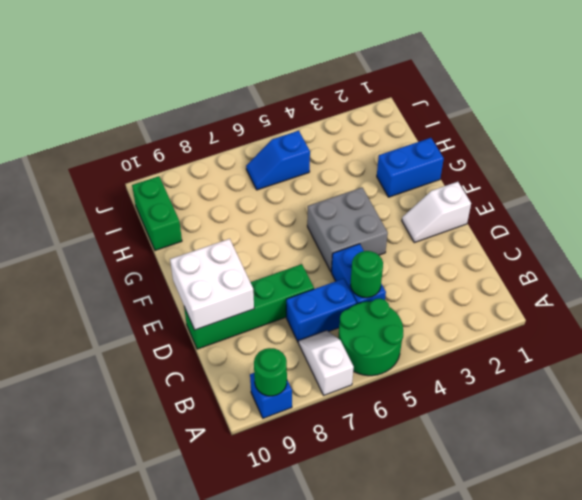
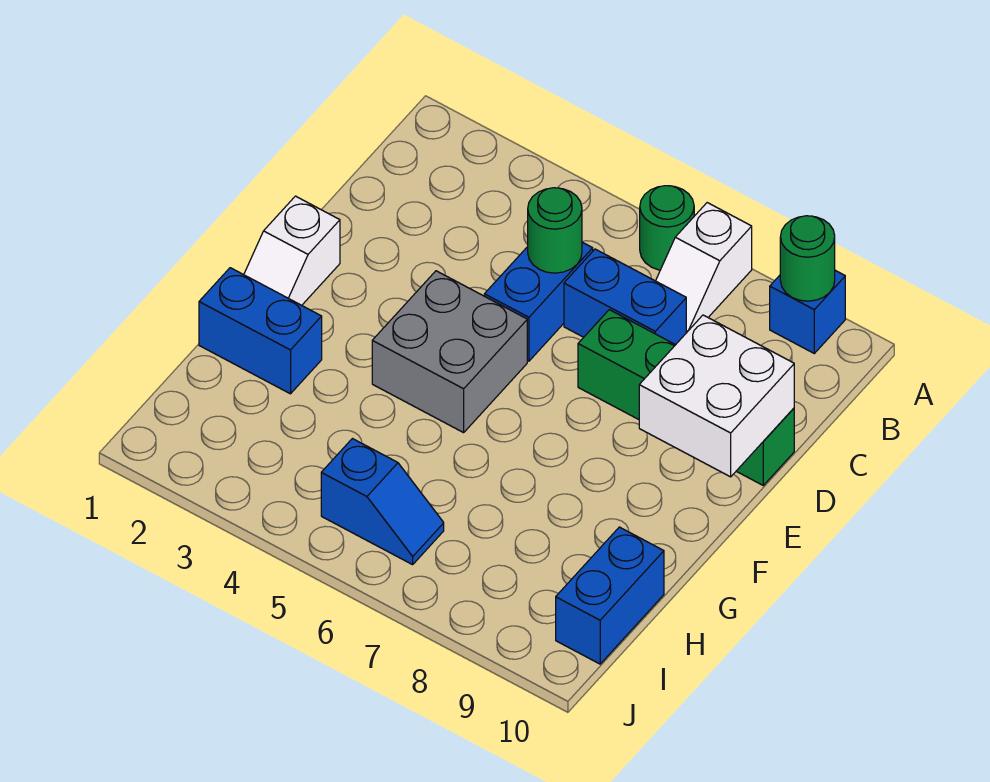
green 2x2 round brick [338,299,403,376] -> green 1x1 round brick [640,186,694,270]
white 1x2 slope [402,182,471,243] -> white 1x2 slope turned to [244,196,340,305]
green 1x2 brick [132,176,182,250] -> blue 1x2 brick [556,527,664,664]

